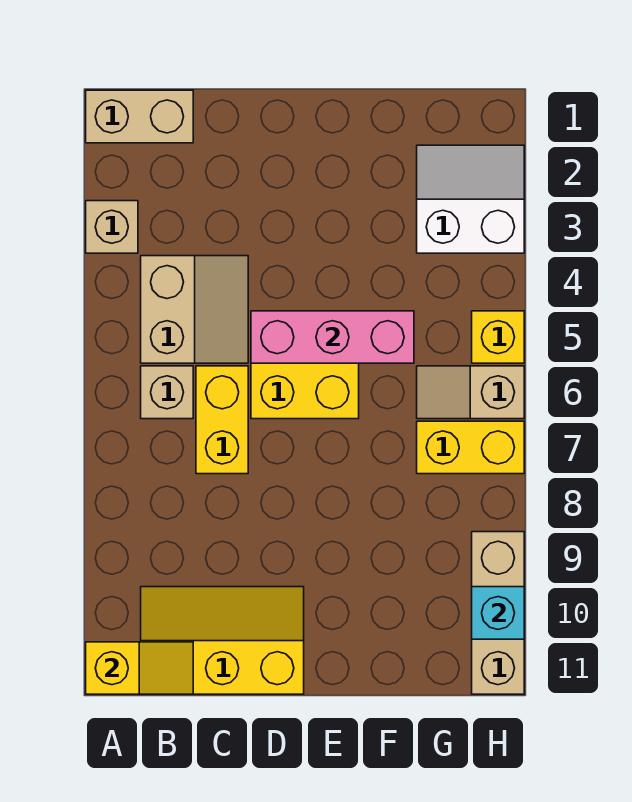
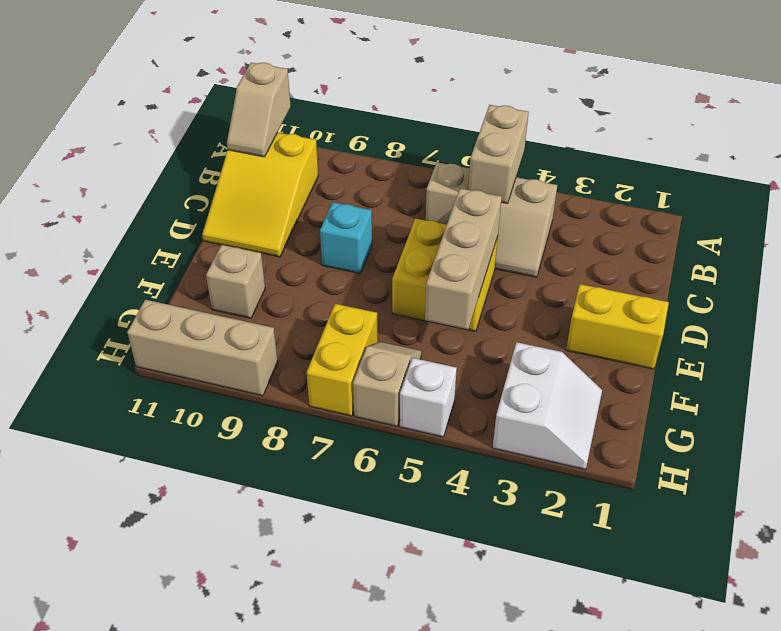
tan 1x2 brick [86,90,193,143] -> tan 1x2 brick moved to [468,105,529,203]
tan 1x1 brick [86,201,138,253] -> tan 1x1 brick moved to [206,245,265,318]
yellow 1x2 slope [86,642,193,694] -> tan 1x2 slope [227,62,291,157]
yellow 2x3 slope [141,587,304,694] -> yellow 2x3 slope turned to [202,133,318,257]
yellow 1x2 brick [196,366,248,474] -> yellow 1x2 brick moved to [566,284,669,369]
pink 1x3 brick [251,311,414,363] -> tan 1x3 brick [425,188,502,330]
yellow 1x1 brick [472,311,524,363] -> white 1x1 brick [400,358,457,437]
cyan 1x1 brick [472,587,524,639] -> cyan 1x1 brick moved to [320,202,372,274]

